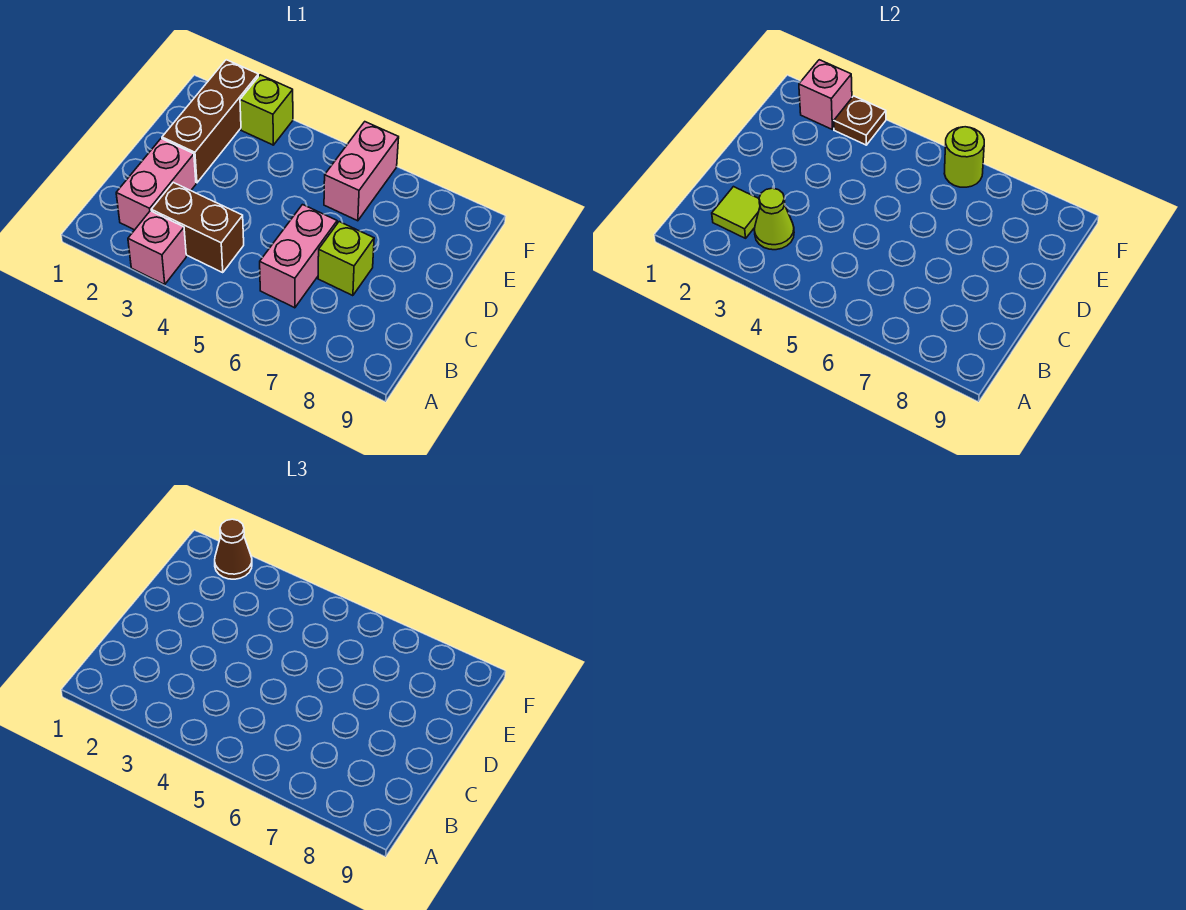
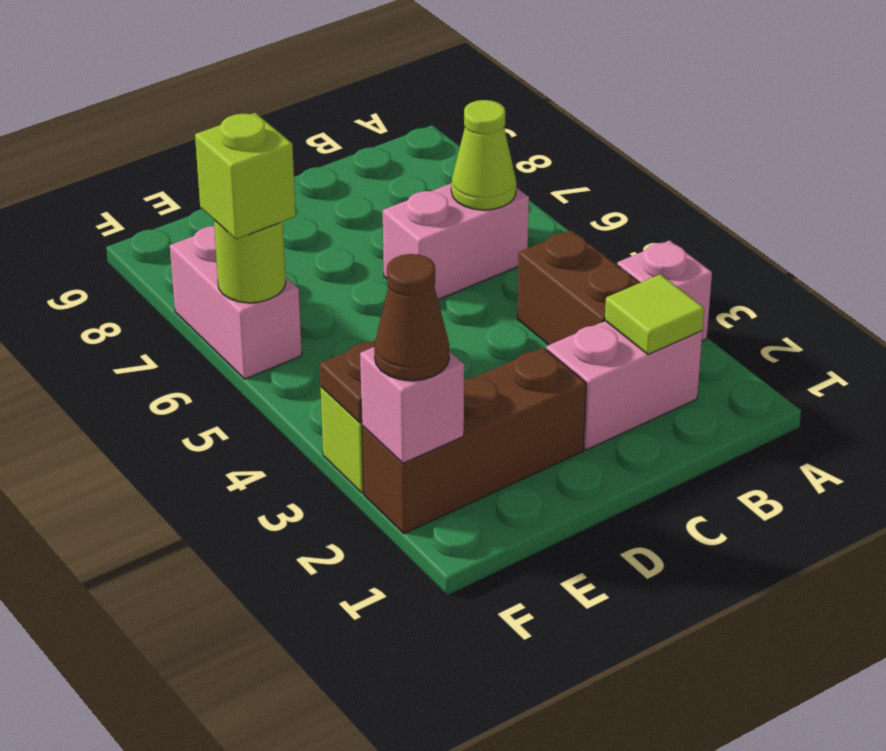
lime 1x1 cone [754,188,794,250] -> lime 1x1 cone moved to [451,100,516,210]
lime 1x1 brick [318,222,374,296] -> lime 1x1 brick moved to [195,113,296,239]
pink 1x2 brick [324,122,399,221] -> pink 1x2 brick turned to [170,226,302,379]

